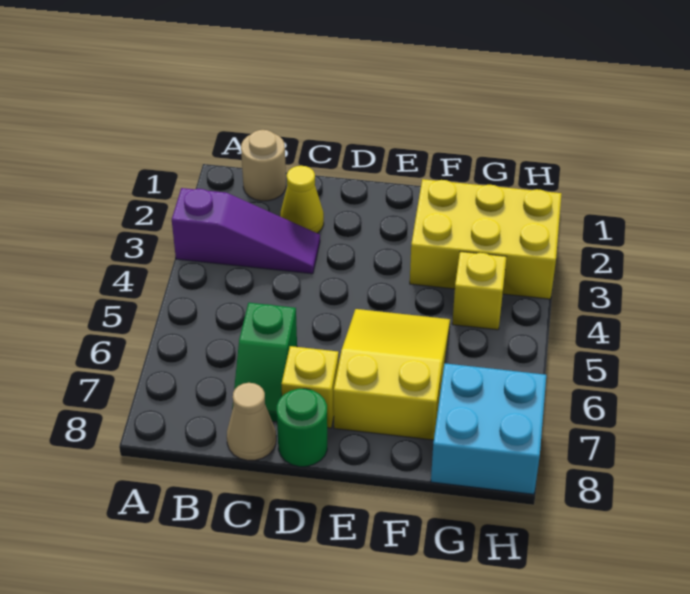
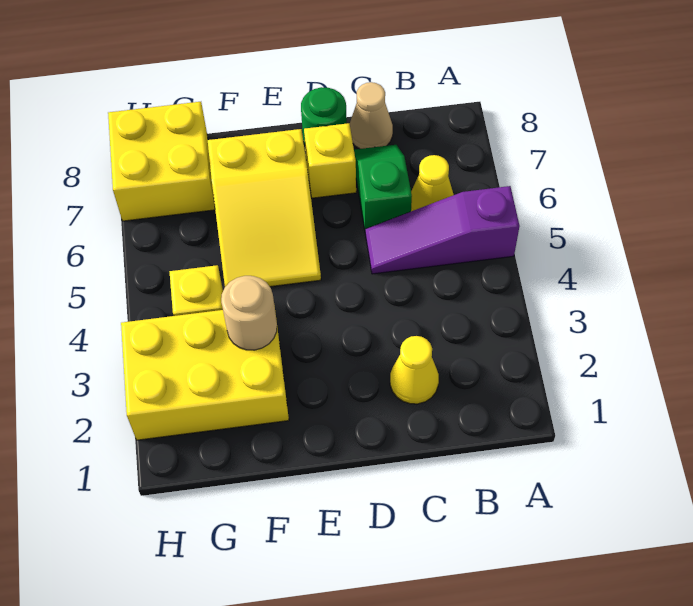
purple 1x3 slope [172,188,320,274] -> purple 1x3 slope moved to [365,186,520,274]
tan 1x1 round brick [241,130,286,201] -> tan 1x1 round brick moved to [221,276,277,350]
none -> yellow 1x1 cone [411,155,454,211]
cyan 2x2 brick [431,363,546,494] -> yellow 2x2 brick [108,102,215,221]

